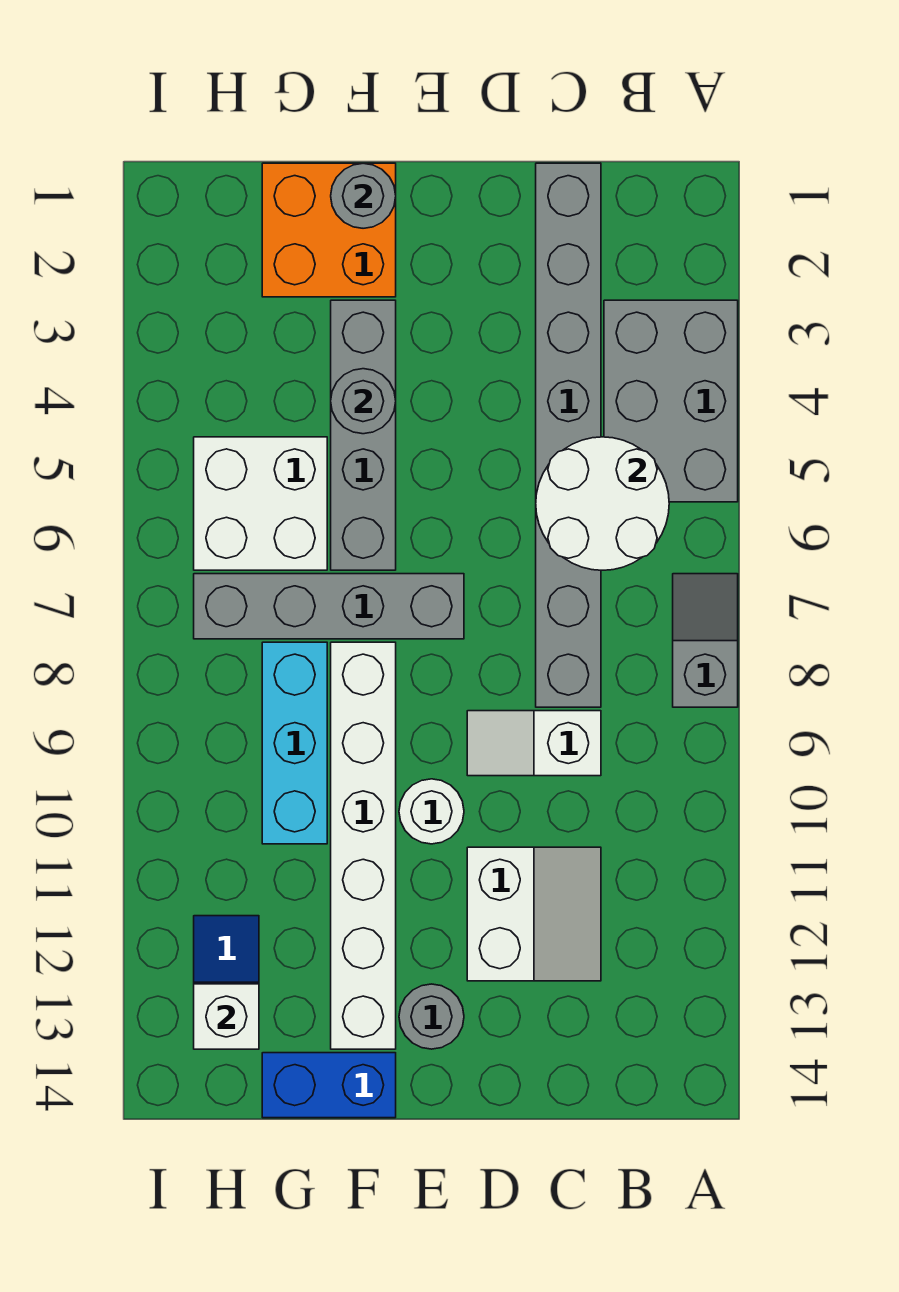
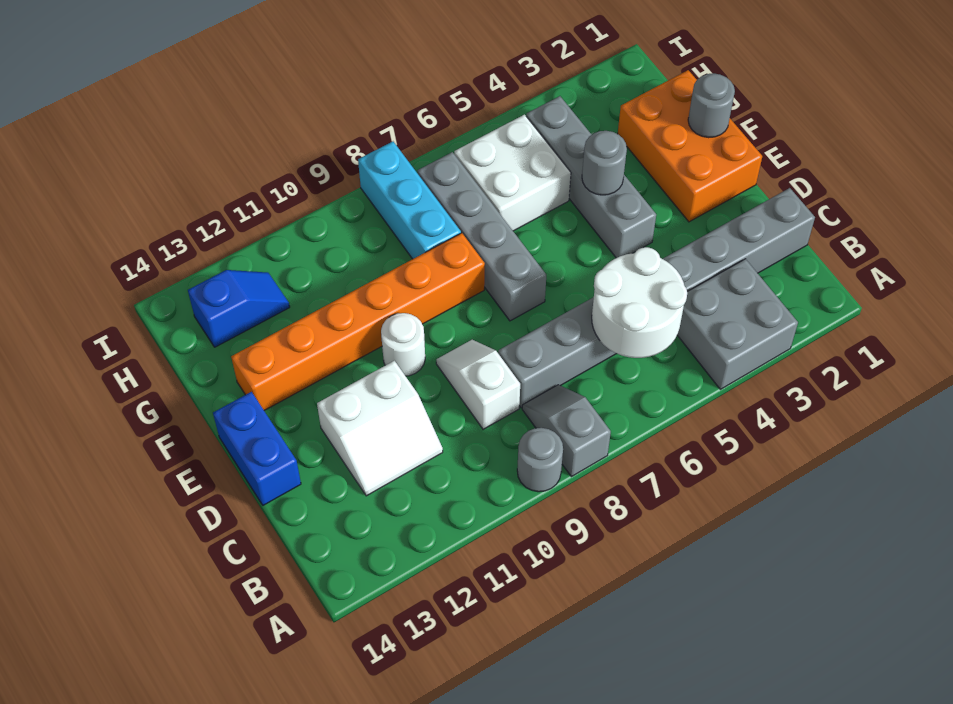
grey 2x3 brick [604,300,738,502] -> grey 2x2 brick [677,259,798,389]
grey 1x2 slope [673,574,738,707] -> grey 1x2 slope turned to [522,385,611,477]
grey 1x1 round brick [399,984,464,1049] -> grey 1x1 round brick moved to [517,428,563,492]
orange 2x2 brick [262,163,396,297] -> orange 2x3 brick [618,70,762,222]
grey 1x4 brick [331,300,396,570] -> grey 1x4 brick turned to [526,96,656,258]
white 1x6 brick [331,642,396,1049] -> orange 1x6 brick [231,233,485,410]
blue 1x2 brick [262,1053,396,1118] -> blue 1x2 brick moved to [213,392,301,505]
cyan 1x3 brick [262,642,327,844] -> cyan 1x3 brick turned to [358,142,461,259]
white 1x1 brick [194,984,259,1049] -> none

